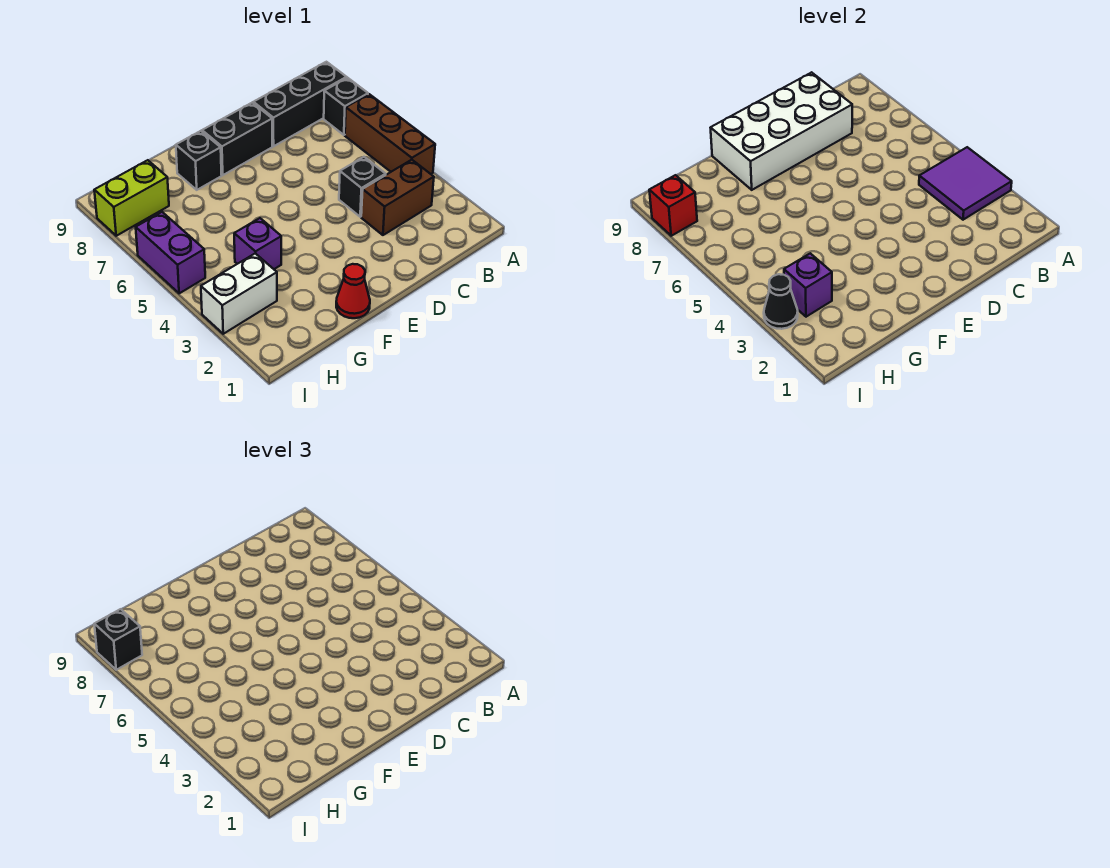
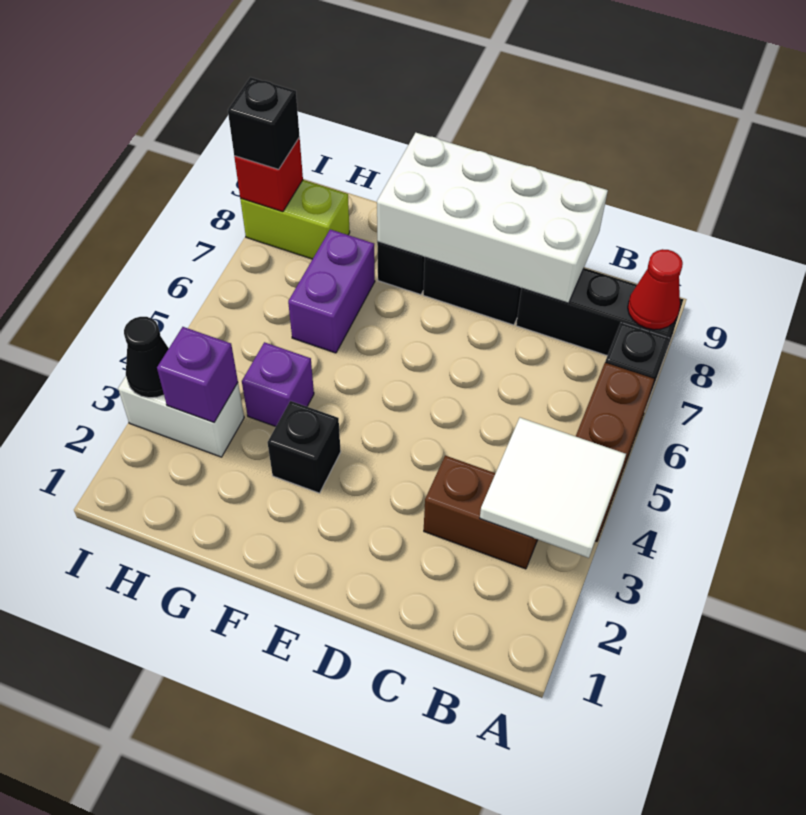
purple 2x2 tile [919,147,1012,220] -> white 2x2 tile [480,418,626,558]
black 1x1 brick [339,157,386,217] -> black 1x1 brick moved to [268,401,341,493]
red 1x1 cone [336,264,370,318] -> red 1x1 cone moved to [628,249,683,330]
purple 1x2 brick [136,212,205,293] -> purple 1x2 brick moved to [288,229,375,353]

